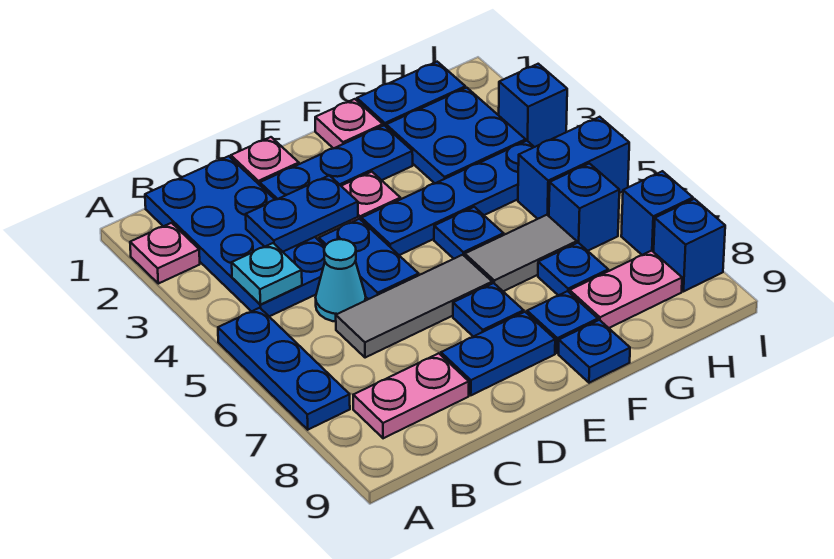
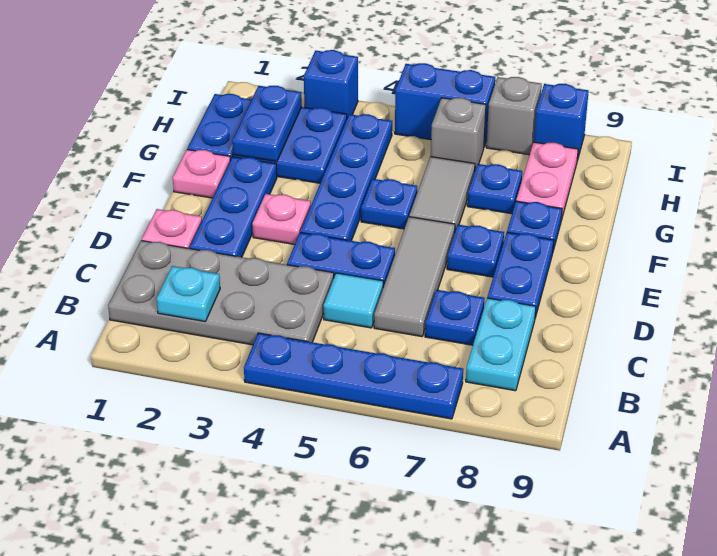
pink 1x1 plate [130,223,200,284] -> none
blue 1x3 plate [218,308,350,430] -> blue 1x4 plate [244,333,463,419]
blue 2x4 plate [145,156,325,316] -> grey 2x4 plate [108,241,334,345]
cyan 1x1 plate [232,243,302,305] -> cyan 1x1 plate moved to [156,266,220,321]
pink 1x2 plate [353,353,469,438] -> cyan 1x2 plate [466,298,536,391]
blue 1x2 plate [246,175,358,252] -> blue 1x2 plate moved to [232,86,302,162]
cyan 1x1 cone [316,239,366,322] -> cyan 1x1 tile [323,273,383,328]
blue 1x1 plate [559,320,630,383] -> blue 1x1 plate moved to [425,290,485,345]
blue 1x2 brick [518,117,629,219] -> blue 1x2 brick turned to [395,63,495,146]
blue 1x1 brick [549,163,619,251] -> grey 1x1 brick [431,98,486,169]
blue 1x1 brick [621,171,693,255] -> grey 1x1 brick [486,77,542,155]

